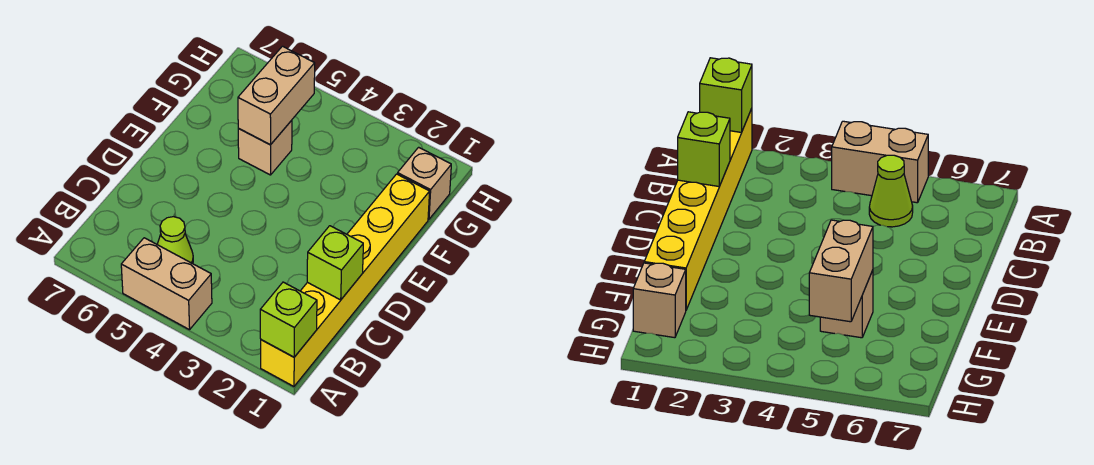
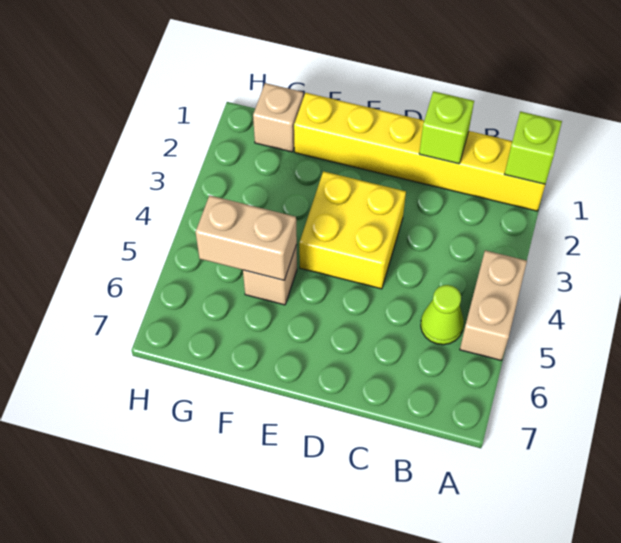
none -> yellow 2x2 brick [299,171,406,289]

